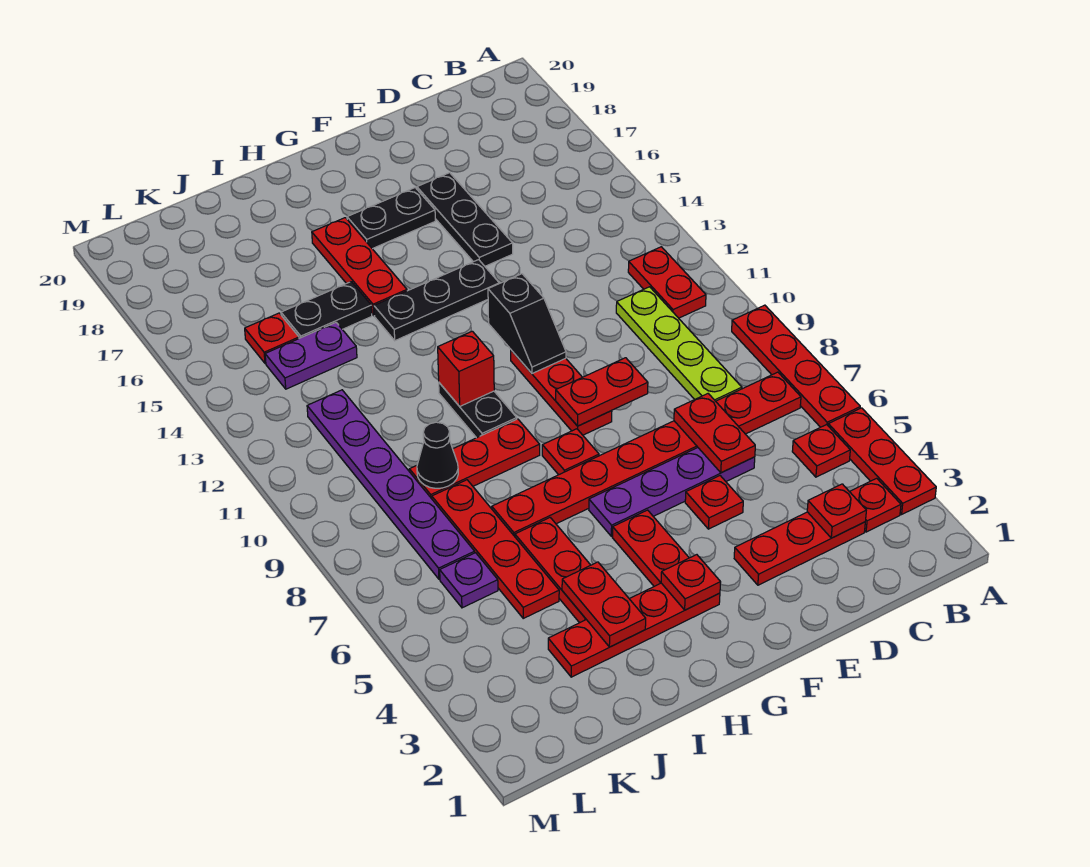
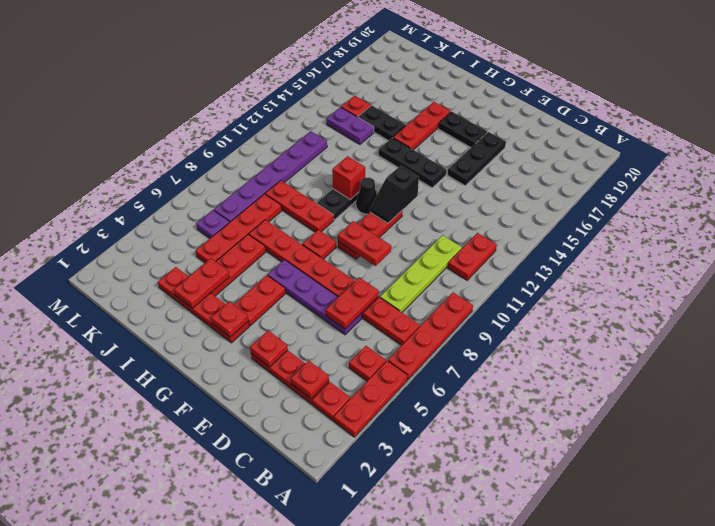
red 1x1 plate [685,476,743,529] -> red 1x1 plate moved to [250,331,288,367]
black 1x1 cone [417,422,458,488] -> black 1x1 cone moved to [356,177,377,214]

